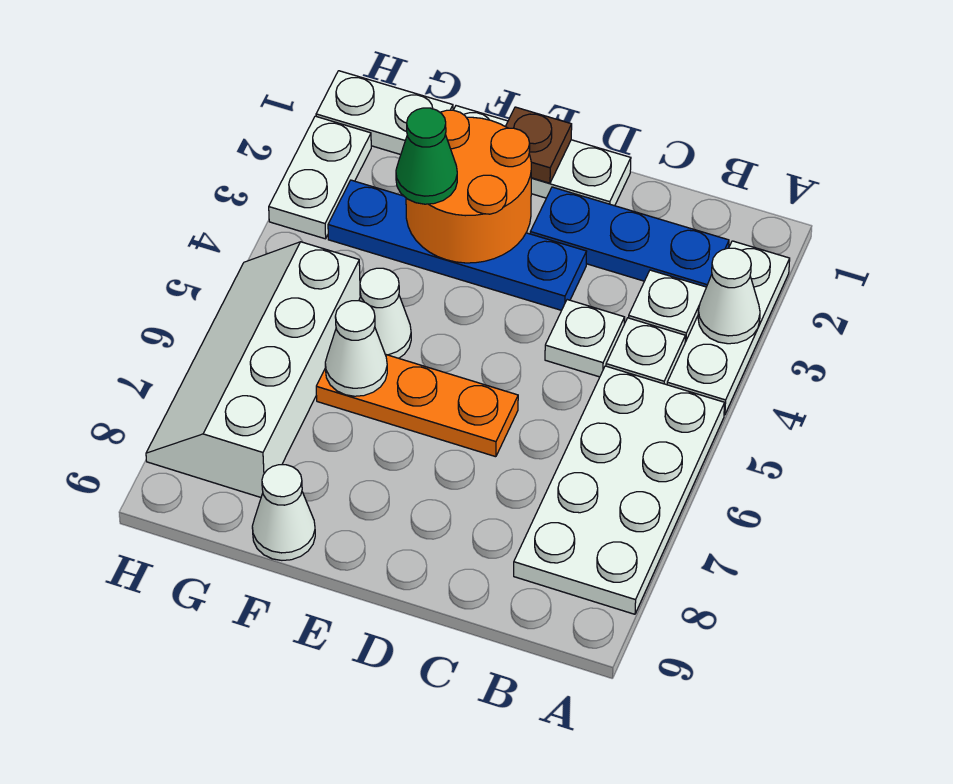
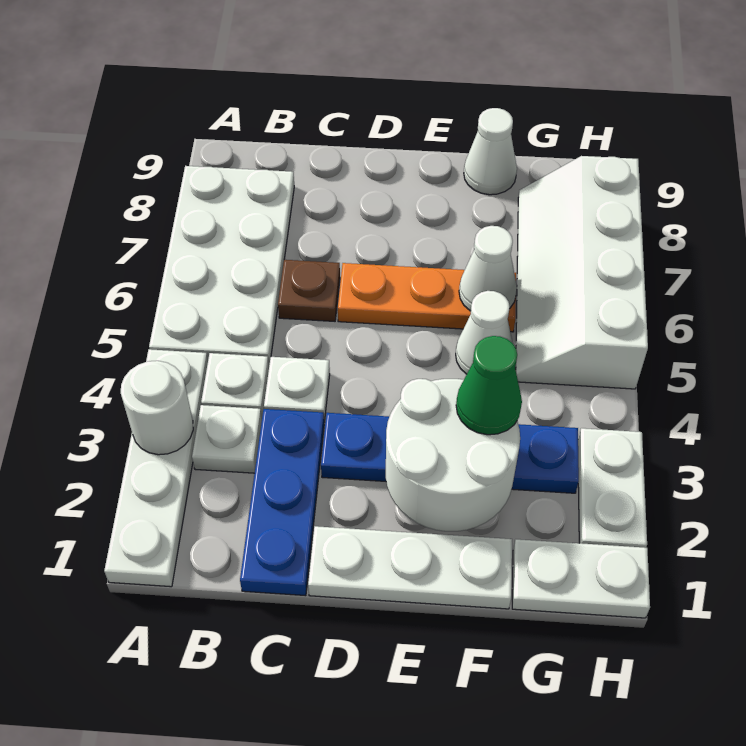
white 1x3 plate [667,241,790,415] -> white 1x4 plate [104,349,208,587]
white 1x1 cone [698,248,760,344] -> white 1x1 round brick [121,361,193,455]
blue 1x3 plate [530,187,729,287] -> blue 1x3 plate turned to [240,409,324,596]
brown 1x1 plate [505,107,572,183] -> brown 1x1 plate moved to [278,260,340,321]
orange 2x2 round brick [406,110,531,263] -> white 2x2 round brick [386,379,520,531]
white 2x4 slope [146,242,360,497] -> white 2x4 slope turned to [516,156,648,389]

